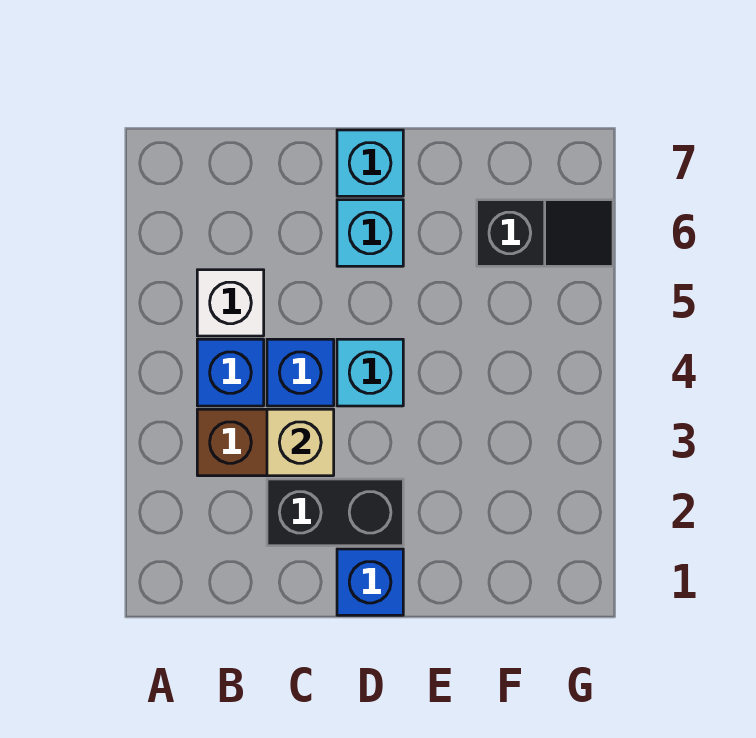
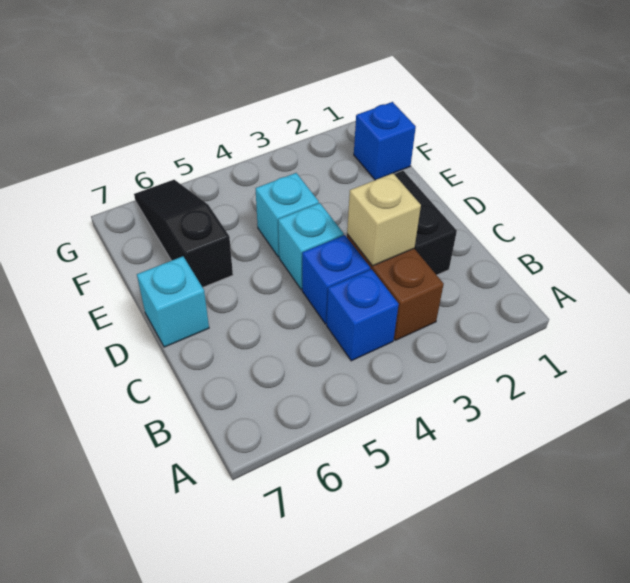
white 1x1 brick [197,270,264,336] -> none
blue 1x1 brick [337,549,403,615] -> blue 1x1 brick moved to [354,102,416,180]
cyan 1x1 brick [337,200,403,266] -> cyan 1x1 brick moved to [256,173,319,257]
black 1x2 slope [477,200,613,266] -> black 1x3 slope [134,180,233,287]

